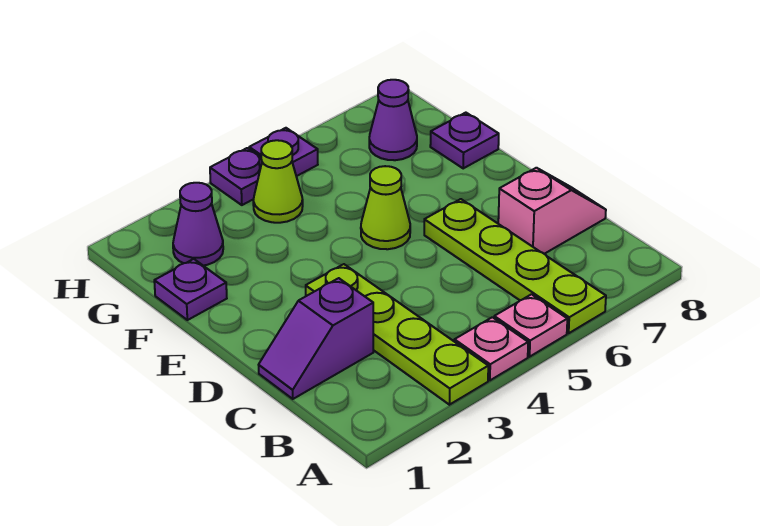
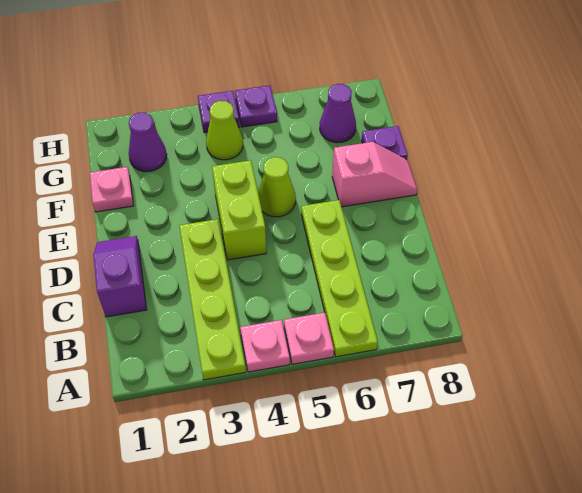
purple 1x2 slope [259,278,373,399] -> purple 1x2 slope turned to [93,236,147,317]
pink 1x2 slope [498,168,606,254] -> pink 1x2 slope moved to [332,142,417,207]
none -> lime 1x2 brick [212,160,266,260]
purple 1x1 plate [154,259,227,320] -> pink 1x1 plate [90,167,134,212]

